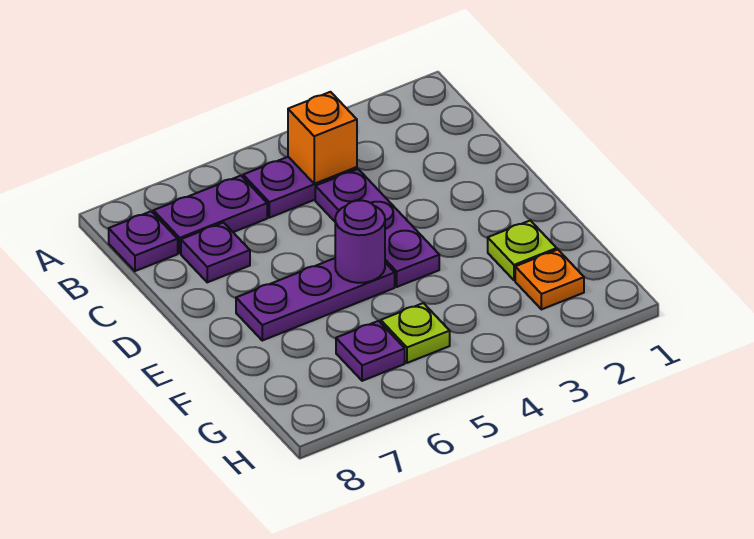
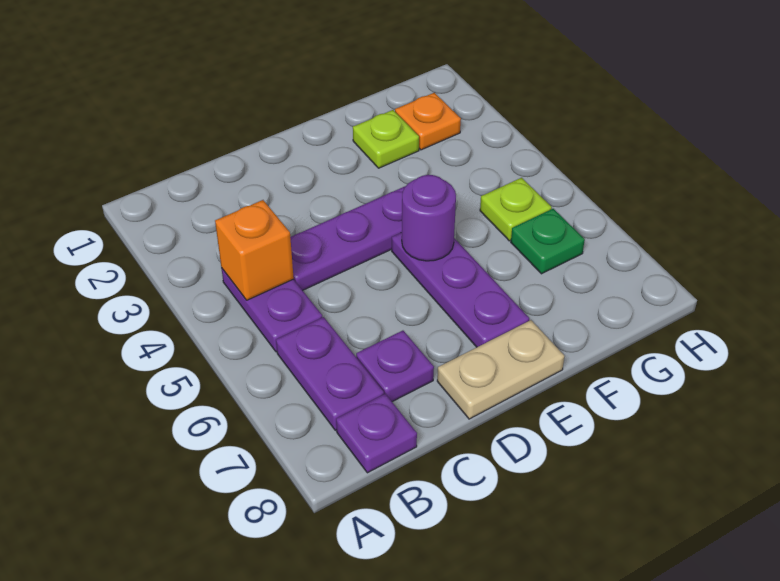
none -> tan 1x2 plate [437,320,564,419]
purple 1x1 plate [336,321,405,381] -> green 1x1 plate [511,209,585,274]

